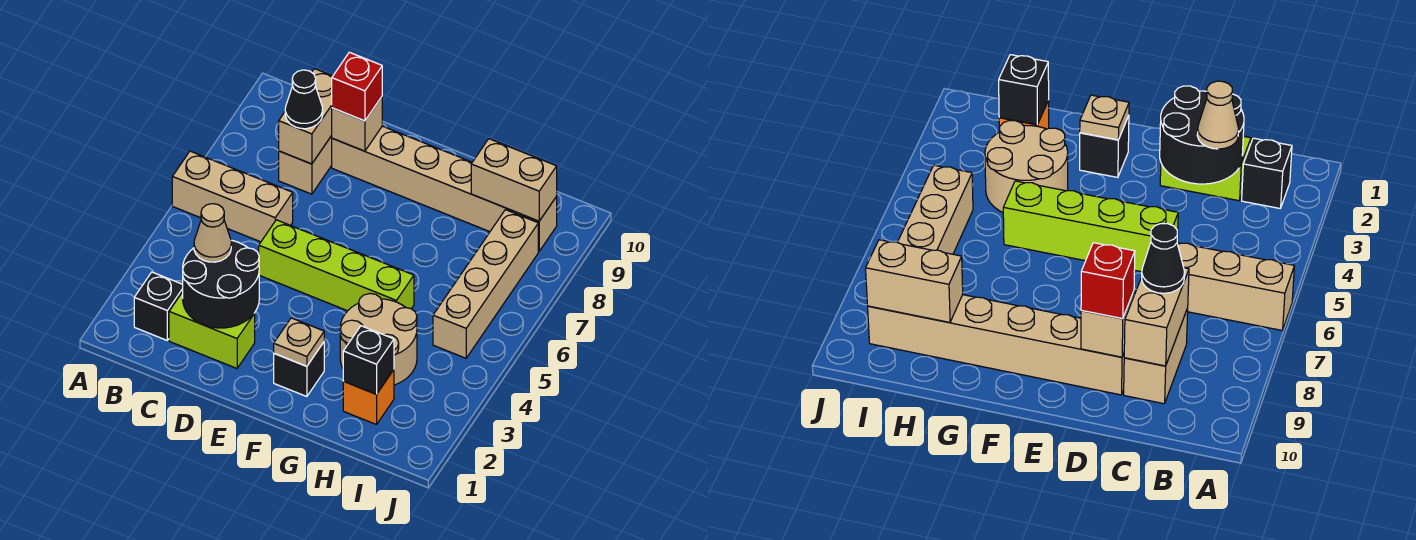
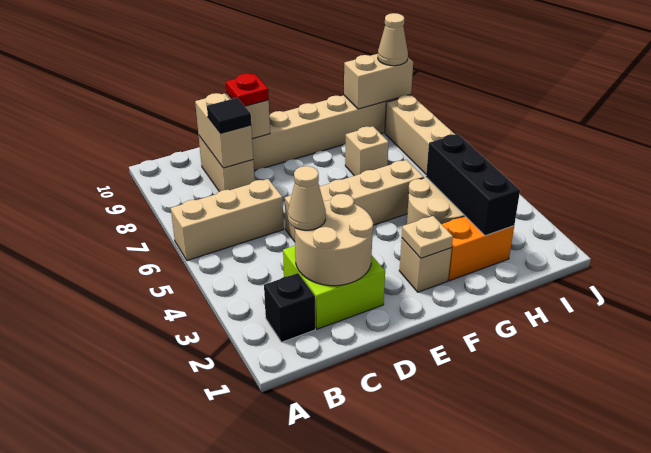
lime 1x2 brick [169,292,255,368] -> lime 2x2 brick [283,246,385,329]
black 2x2 round brick [183,240,259,328] -> tan 2x2 round brick [295,194,373,286]
black 1x1 cone [285,70,323,129] -> black 1x1 tile [207,98,251,134]
lime 1x4 brick [259,220,414,311] -> tan 1x4 brick [285,160,424,242]
red 1x1 brick [332,52,382,121] -> red 1x1 plate [226,74,269,106]
black 1x1 brick [274,342,324,397] -> tan 1x1 brick [399,238,452,292]
none -> tan 1x1 brick [345,126,389,176]
orange 1x1 brick [343,370,394,425] -> orange 1x2 brick [442,216,514,281]
black 1x1 brick [343,326,394,394] -> black 1x3 brick [426,134,520,236]
none -> tan 1x1 cone [378,13,408,66]

